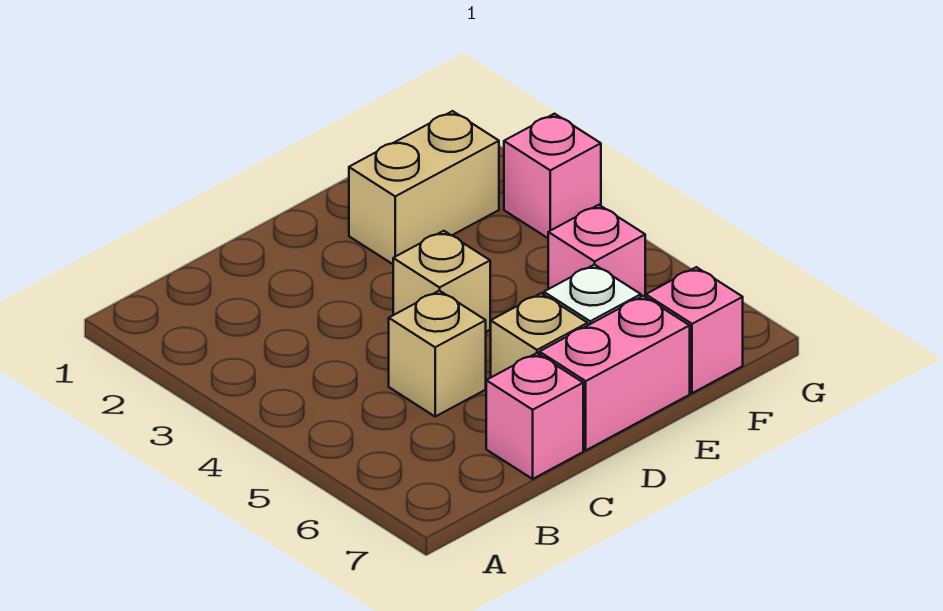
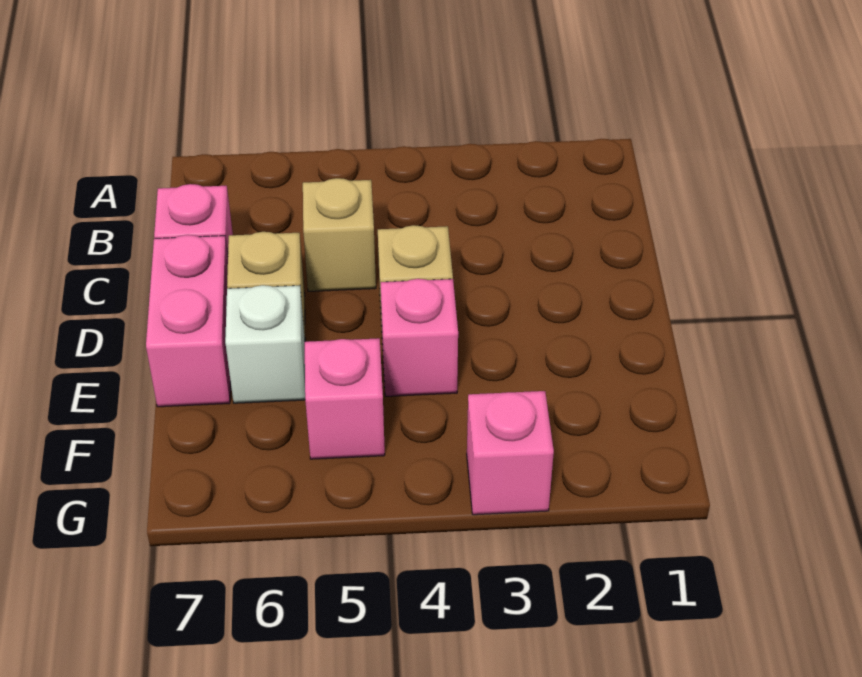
tan 1x2 brick [349,111,499,264] -> none
pink 1x1 brick [646,267,743,393] -> pink 1x1 brick moved to [380,279,458,396]

